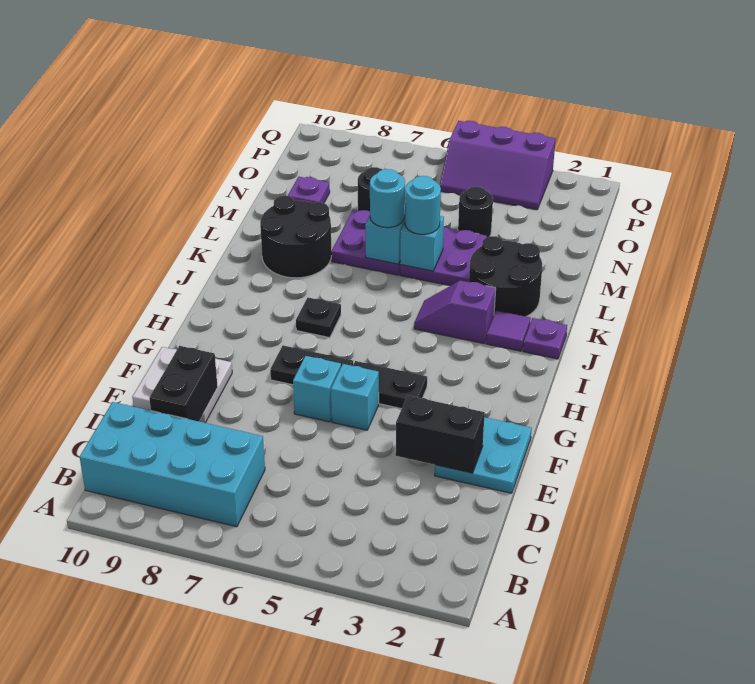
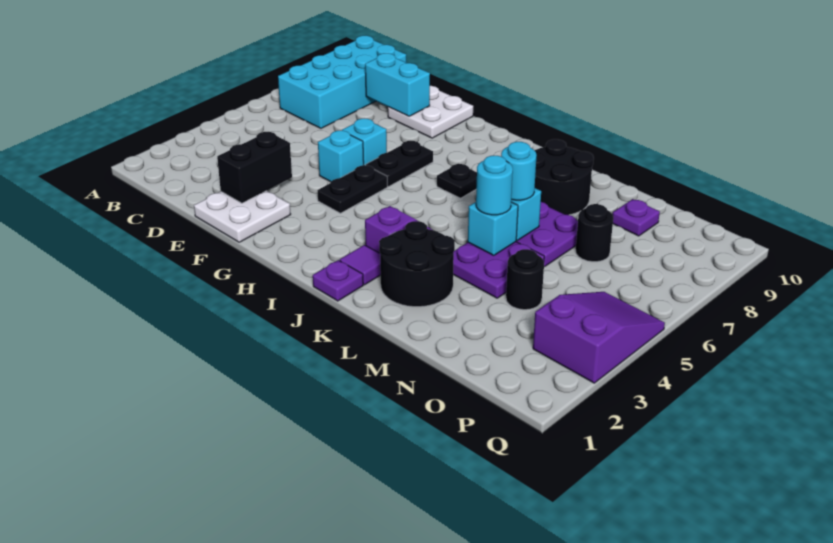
black 1x2 brick [149,346,218,422] -> cyan 1x2 brick [365,53,430,116]
cyan 2x2 plate [435,417,532,493] -> white 2x2 plate [194,191,291,242]
purple 2x3 slope [440,121,556,209] -> purple 2x3 slope turned to [533,292,665,383]

